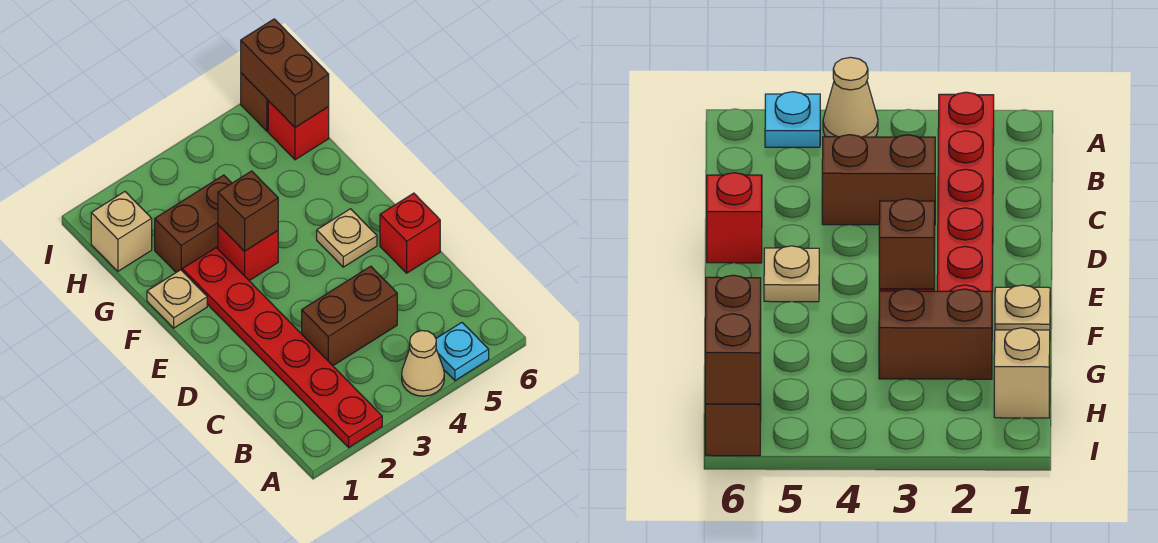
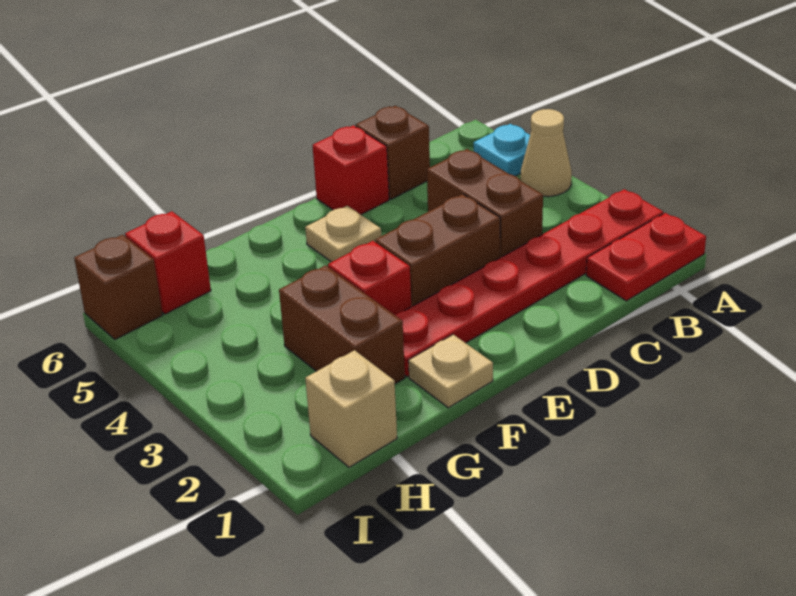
none -> red 1x2 plate [586,213,706,301]
brown 1x1 brick [218,171,278,251] -> brown 1x1 brick moved to [356,106,430,199]
brown 1x2 brick [241,19,329,127] -> brown 1x2 brick moved to [375,194,500,307]

